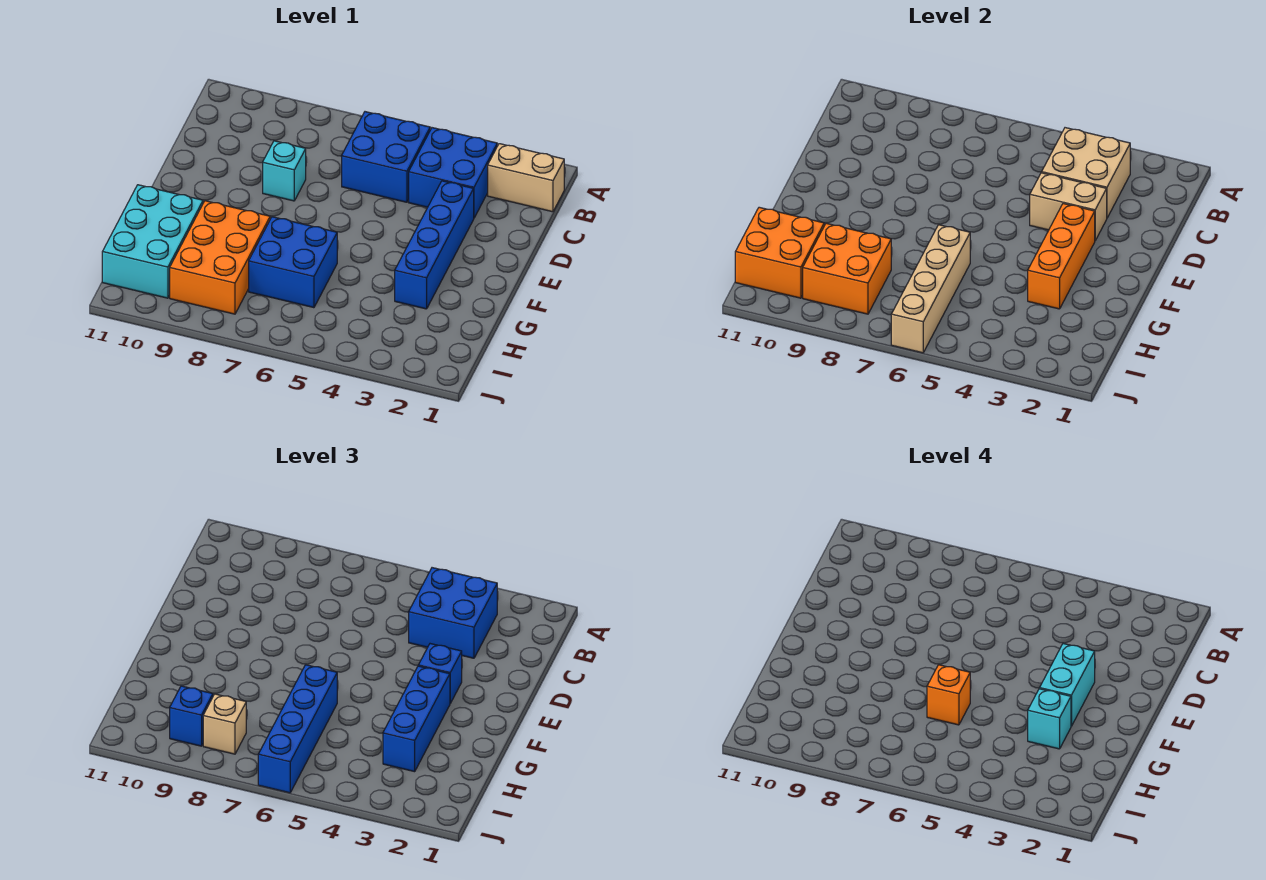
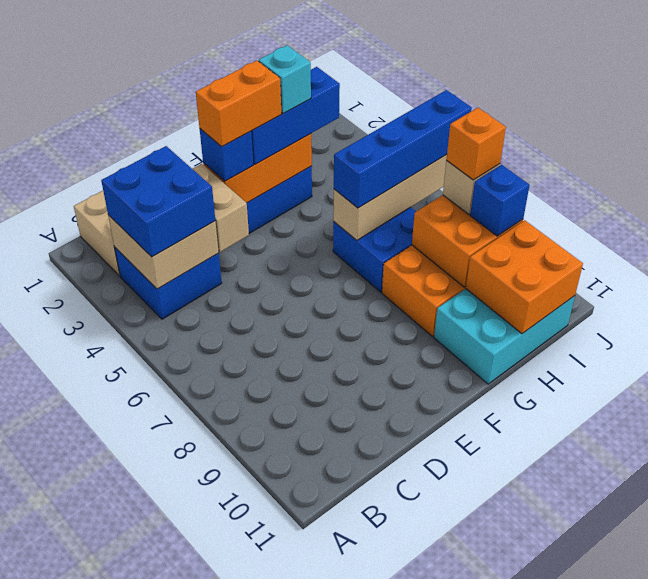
blue 2x2 brick [342,112,430,202] -> none
cyan 1x1 brick [263,141,306,201] -> none
cyan 1x2 brick [1040,644,1095,726] -> orange 1x2 brick [196,61,282,147]
orange 1x1 brick [927,665,970,725] -> orange 1x1 brick moved to [446,108,506,180]

